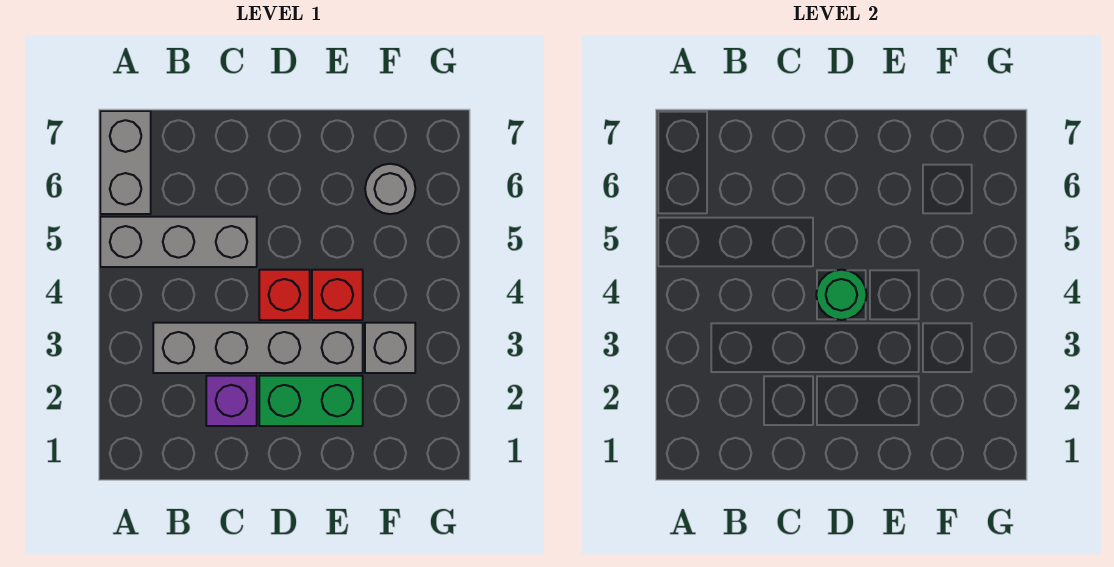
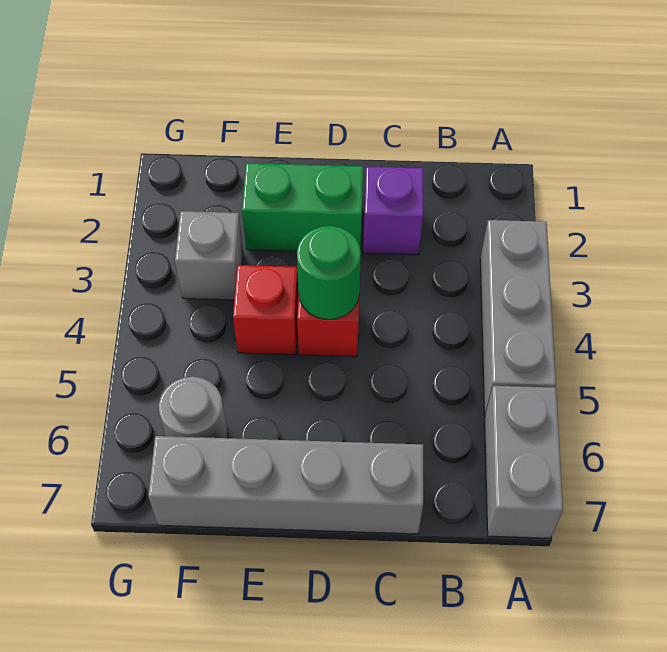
grey 1x3 brick [100,217,257,267] -> grey 1x3 brick turned to [480,220,556,415]
grey 1x4 brick [153,323,363,373] -> grey 1x4 brick moved to [148,436,423,534]

